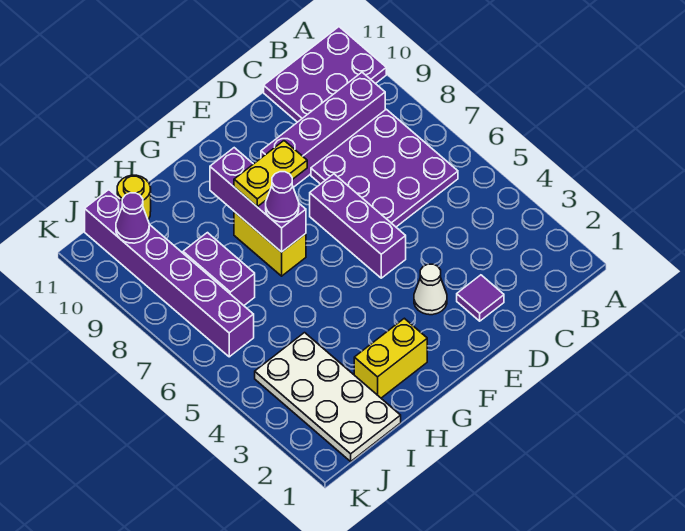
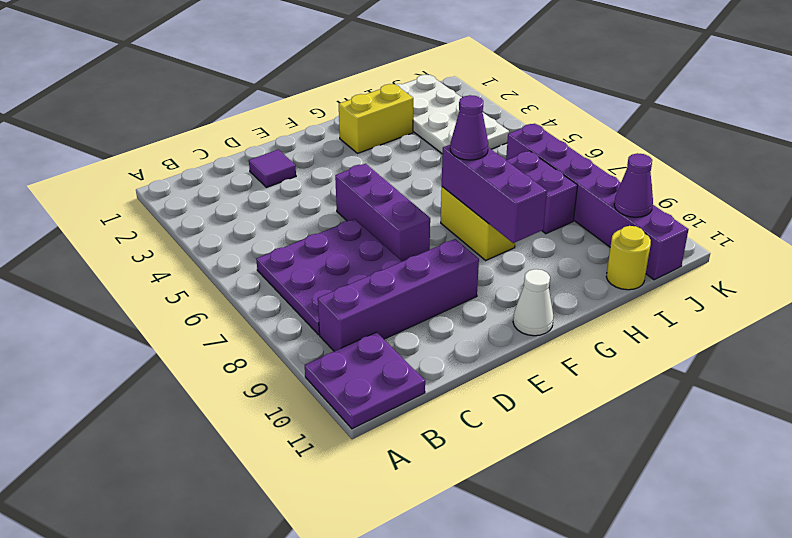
purple 2x3 plate [264,27,386,122] -> purple 2x2 plate [305,332,425,429]
white 1x1 cone [414,264,447,315] -> white 1x1 cone moved to [513,269,554,336]
yellow 1x2 plate [234,141,307,207] -> none

